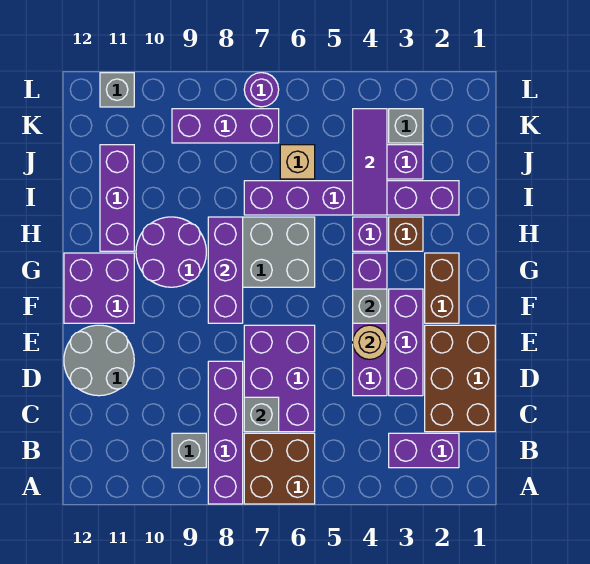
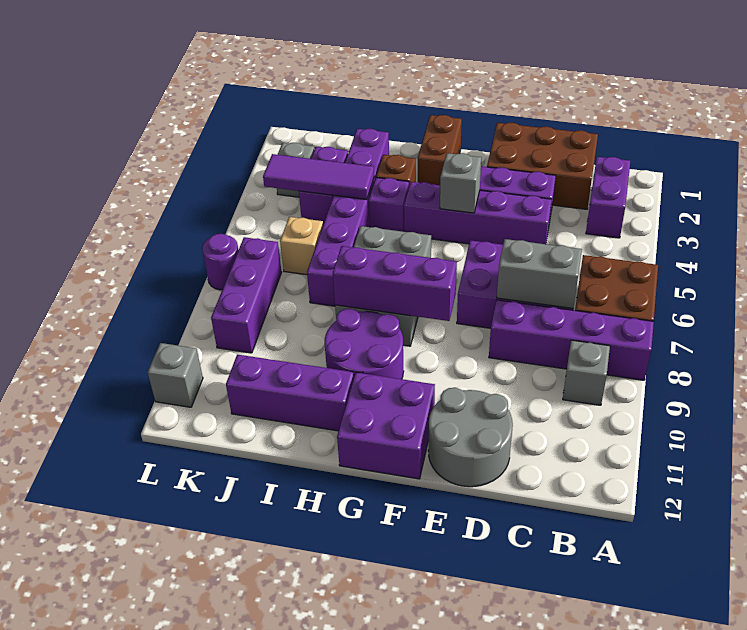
grey 1x1 brick [244,397,279,432] -> grey 1x2 brick [497,239,582,309]
tan 1x1 round brick [353,325,387,359] -> none
brown 1x2 brick [425,253,459,323] -> brown 1x2 brick turned to [418,115,462,185]

